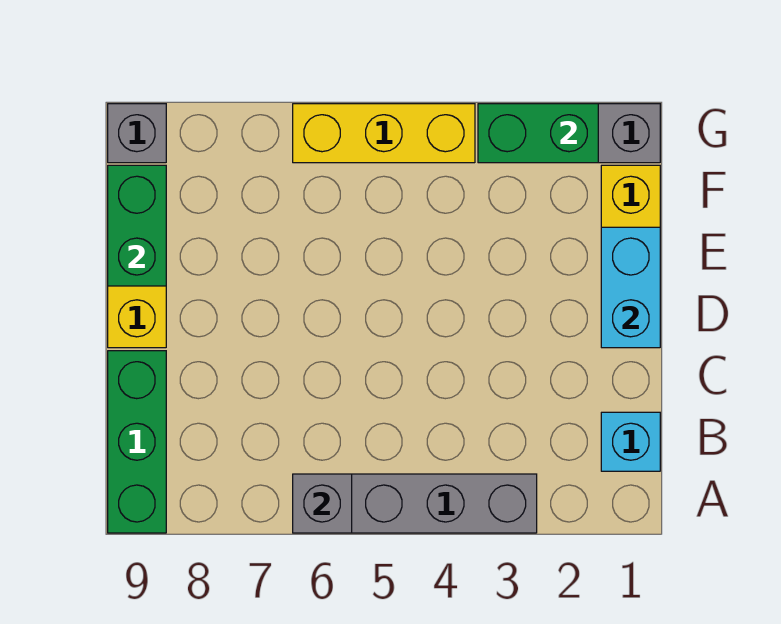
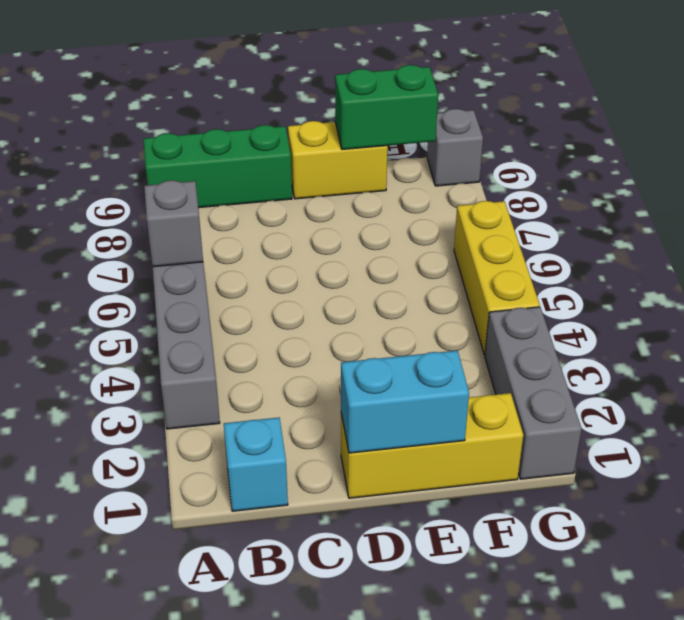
green 1x2 brick [478,104,598,163] -> none

